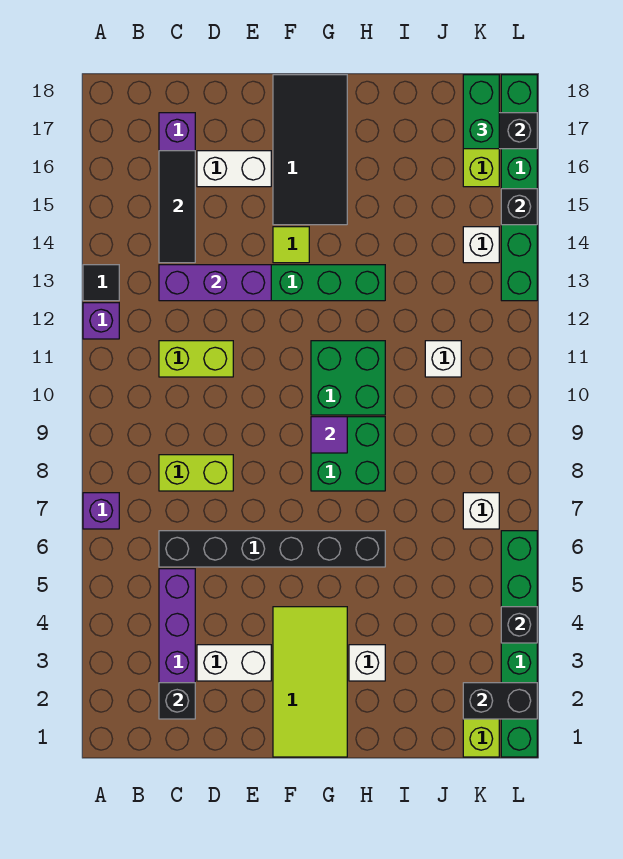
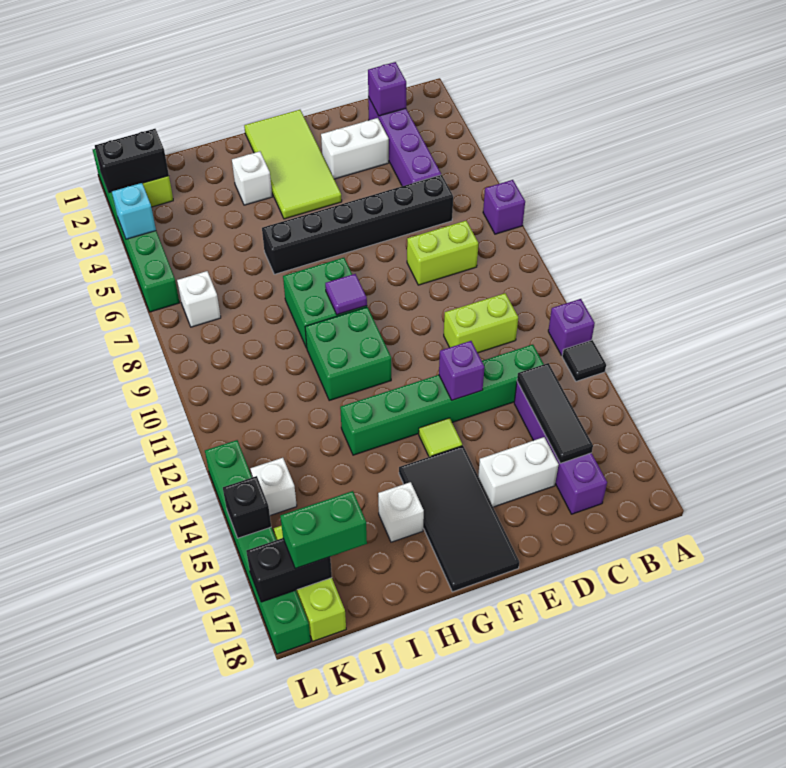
black 1x1 brick [159,683,195,719] -> purple 1x1 brick [368,62,406,116]
purple 1x3 brick [159,265,271,301] -> purple 1x1 brick [439,341,485,400]
white 1x1 brick [425,341,461,377] -> white 1x1 brick moved to [378,482,424,542]
green 1x2 brick [463,75,499,149] -> green 1x2 brick turned to [280,491,367,569]
black 1x1 brick [501,607,537,643] -> cyan 1x1 brick [112,183,156,239]

